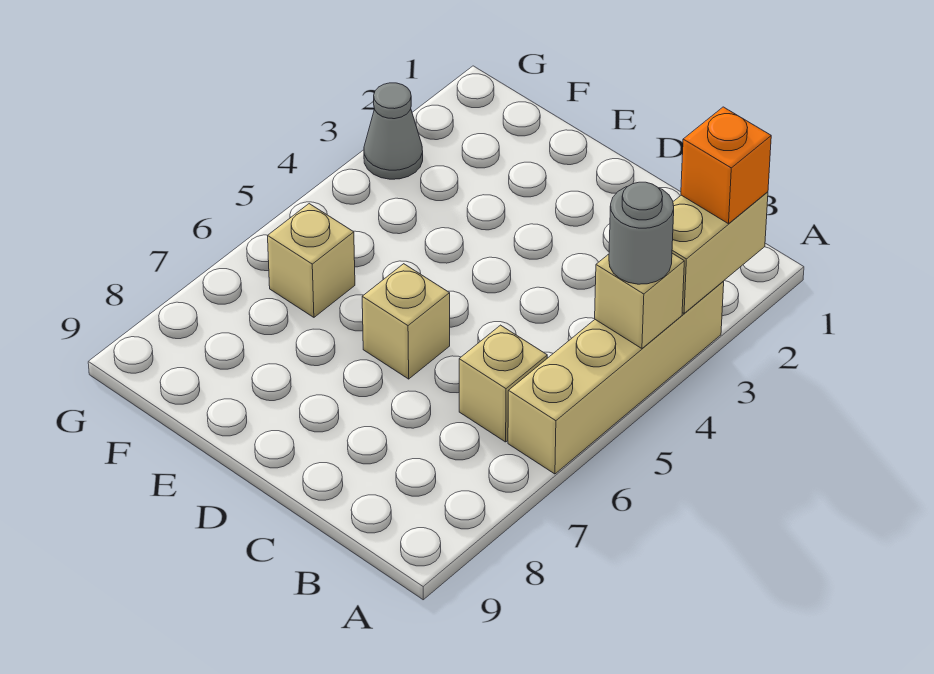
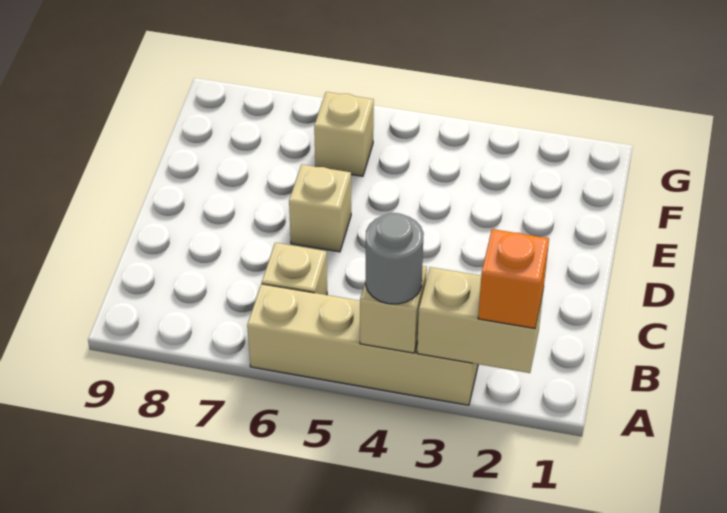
grey 1x1 cone [364,83,423,179] -> none

